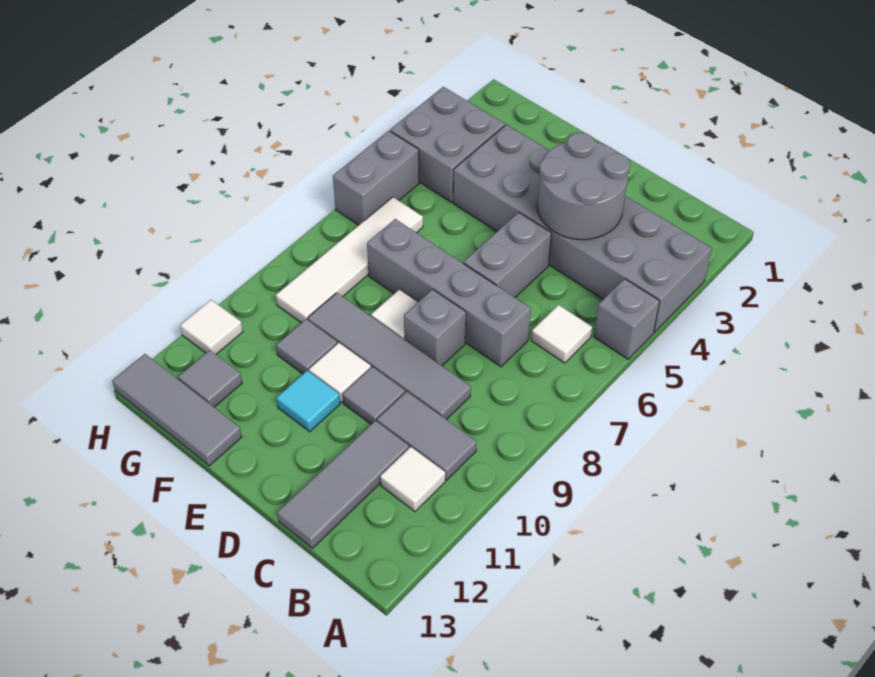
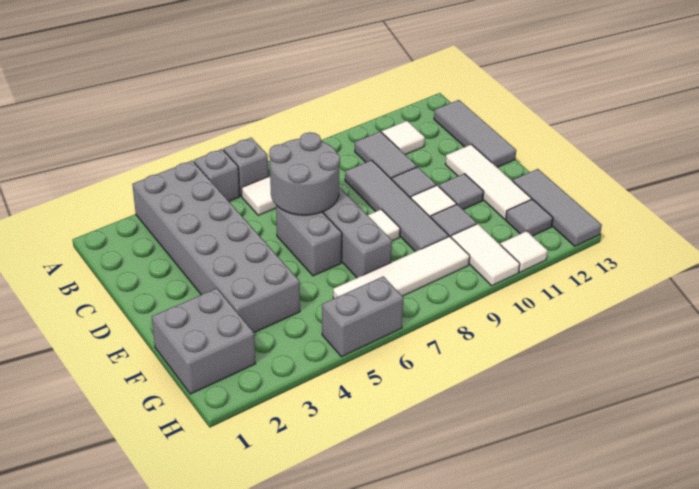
grey 2x2 round brick [538,133,630,240] -> grey 2x2 round brick moved to [269,132,340,215]
grey 1x3 tile [277,421,409,548] -> grey 1x3 tile turned to [434,100,516,167]
grey 1x2 brick [464,212,552,297] -> grey 1x2 brick turned to [276,206,342,276]
grey 1x1 brick [404,289,466,366] -> grey 1x1 brick moved to [223,138,268,196]
none -> white 1x3 tile [445,144,531,219]
cyan 1x1 tile [277,370,340,432] -> grey 1x1 tile [439,174,484,210]
grey 2x2 brick [390,87,505,202] -> grey 2x2 brick moved to [152,288,256,394]
none -> white 1x2 tile [451,224,520,286]

